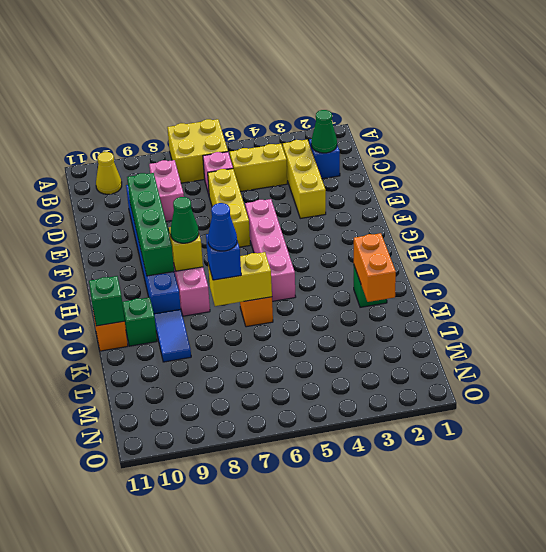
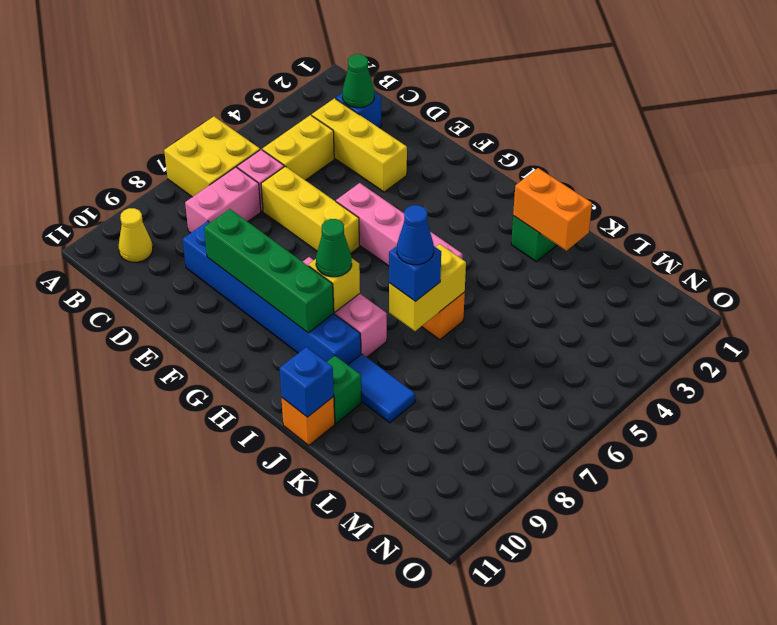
pink 1x2 brick [149,160,184,221] -> pink 1x2 brick turned to [185,167,261,233]
green 1x1 brick [89,276,125,326] -> blue 1x1 brick [280,347,334,417]

